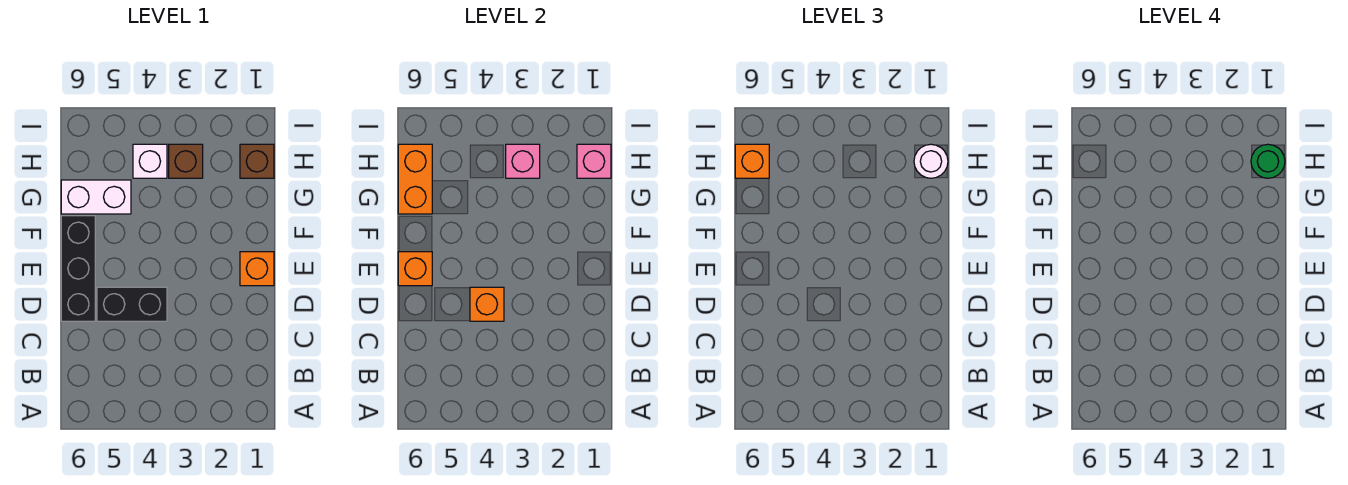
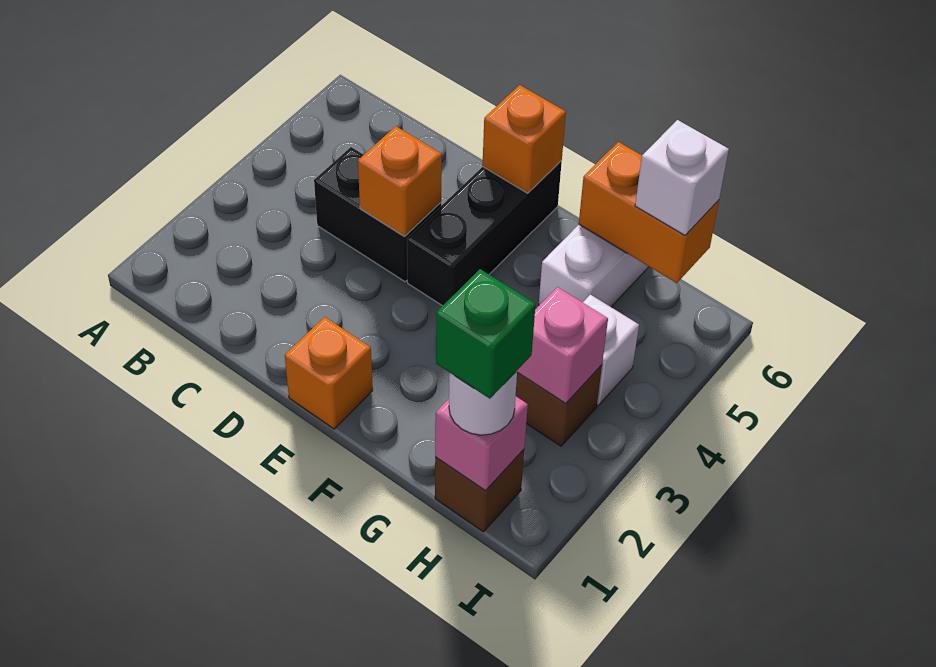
black 1x2 brick [97,287,167,321] -> black 1x2 brick turned to [314,147,441,282]
black 1x3 brick [61,216,95,321] -> black 1x3 brick turned to [407,160,562,306]
green 1x1 round brick [1251,144,1285,178] -> green 1x1 brick [436,269,536,399]
orange 1x1 brick [735,144,769,178] -> white 1x1 brick [635,120,729,235]

